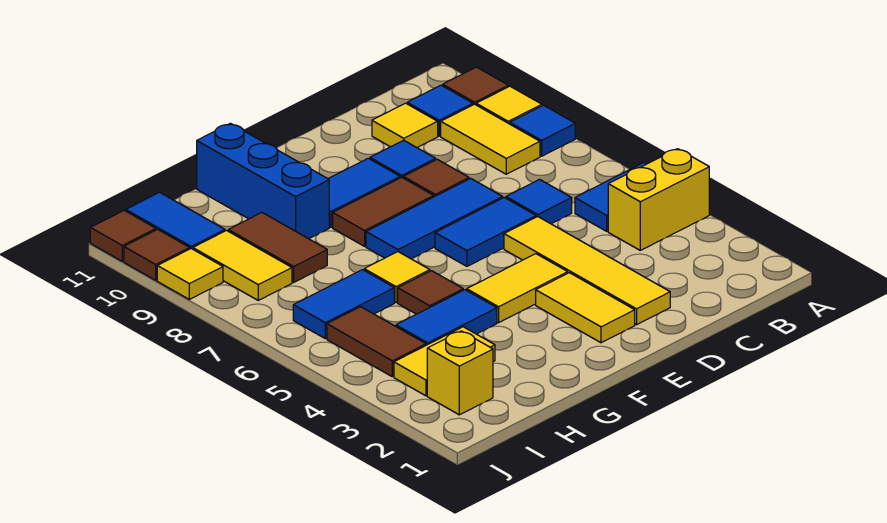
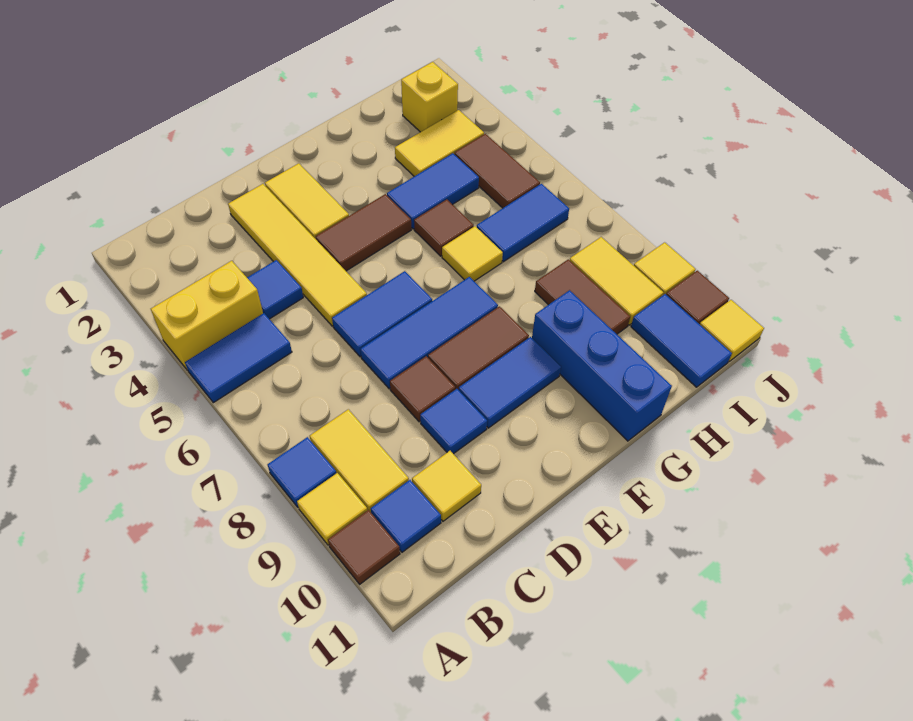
blue 1x1 tile [506,179,572,224] -> blue 1x1 tile moved to [247,260,303,319]
yellow 1x2 tile [467,254,568,323] -> brown 1x2 tile [316,194,411,271]
brown 1x1 tile [90,210,156,261] -> yellow 1x1 tile [700,300,764,361]

